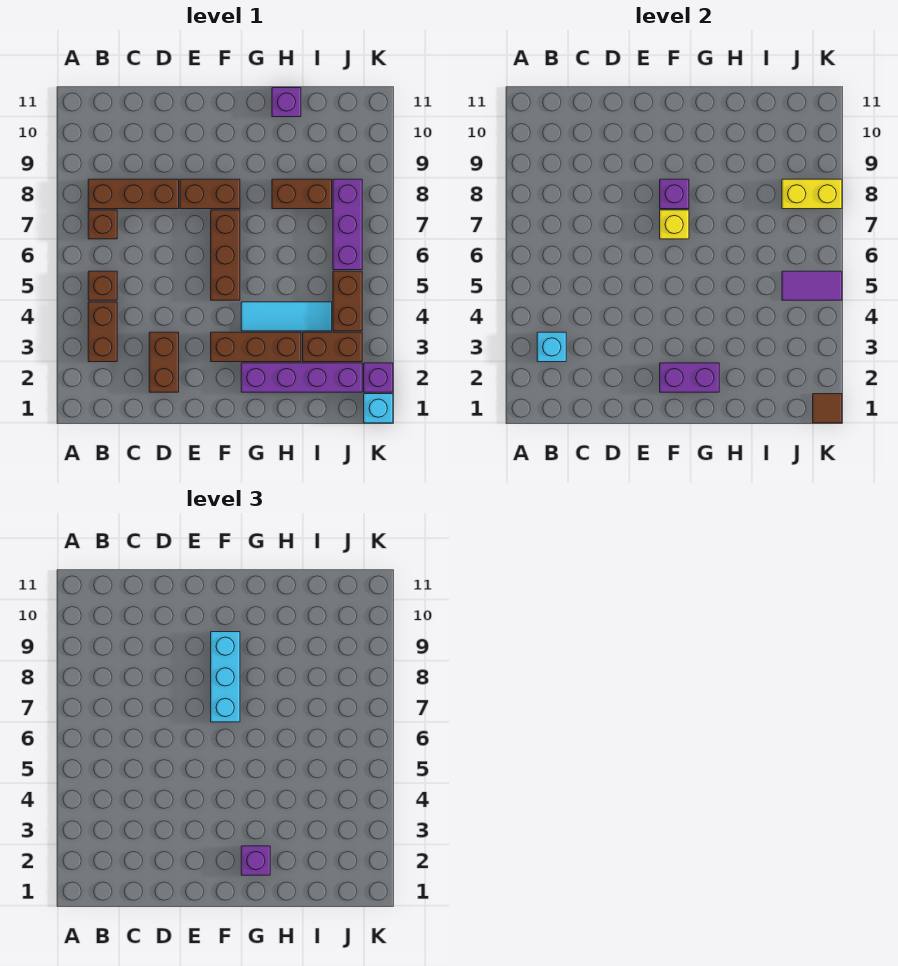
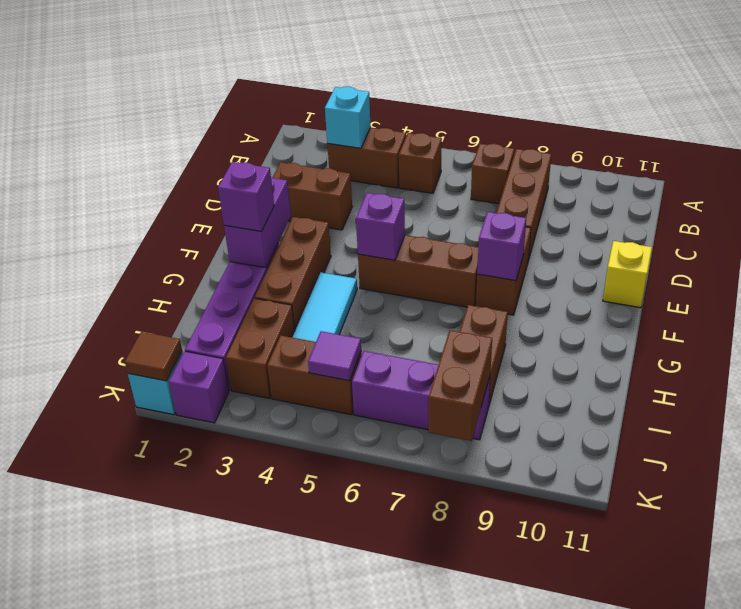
yellow 1x1 brick [660,210,689,239] -> yellow 1x1 brick moved to [603,241,652,308]
cyan 1x3 brick [211,632,240,722] -> none
purple 1x1 brick [272,88,301,117] -> purple 1x1 brick moved to [356,193,405,260]
purple 1x2 tile [782,271,842,300] -> purple 1x1 tile [308,331,361,381]
yellow 1x2 brick [782,179,842,209] -> brown 1x2 brick [428,330,492,441]

